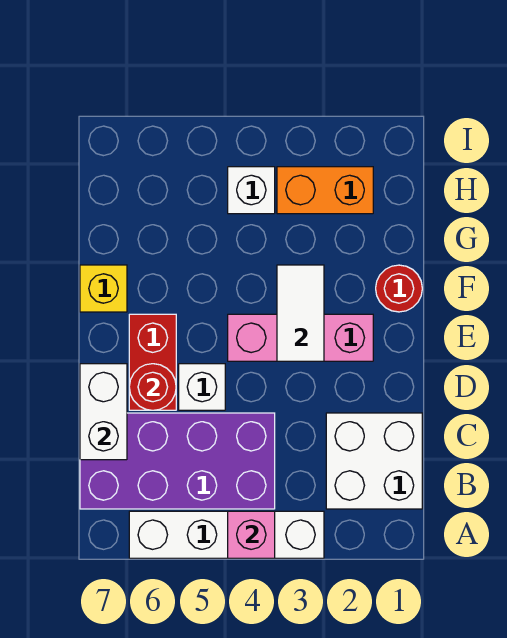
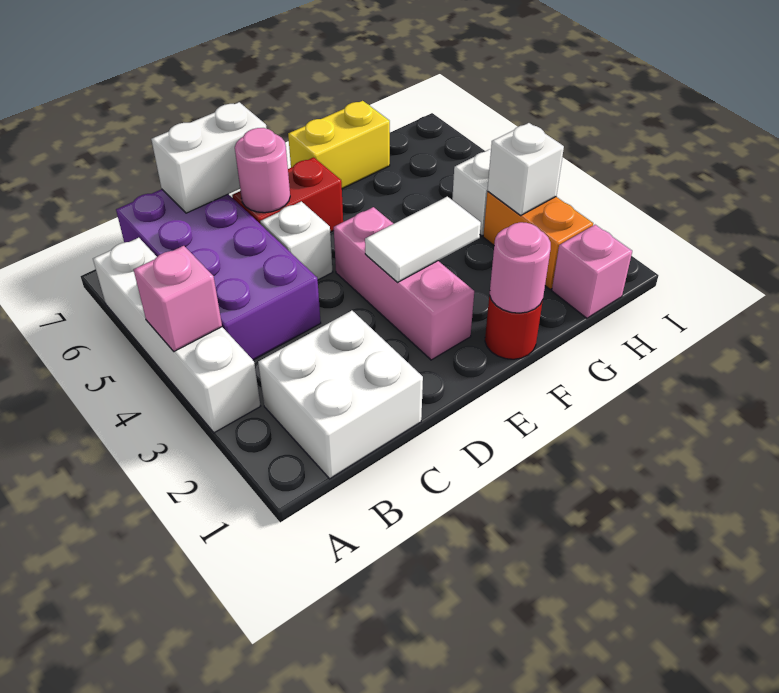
red 1x1 round brick [129,364,176,410] -> pink 1x1 round brick [235,128,290,213]
none -> pink 1x1 round brick [489,222,551,313]
yellow 1x1 brick [80,265,127,312] -> yellow 1x2 brick [288,101,390,189]
none -> pink 1x1 brick [552,225,632,318]
none -> white 1x1 brick [487,123,564,215]

